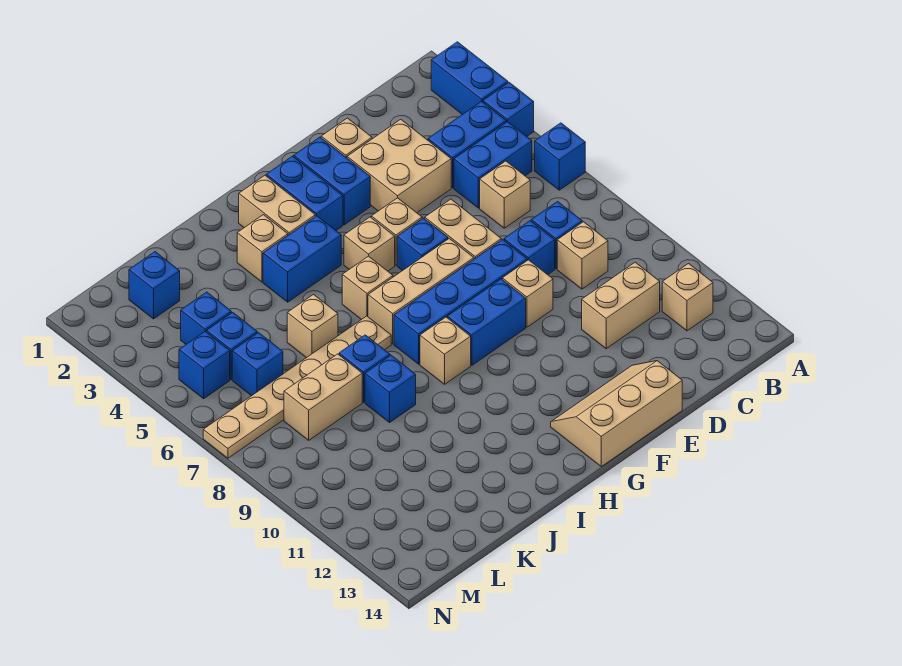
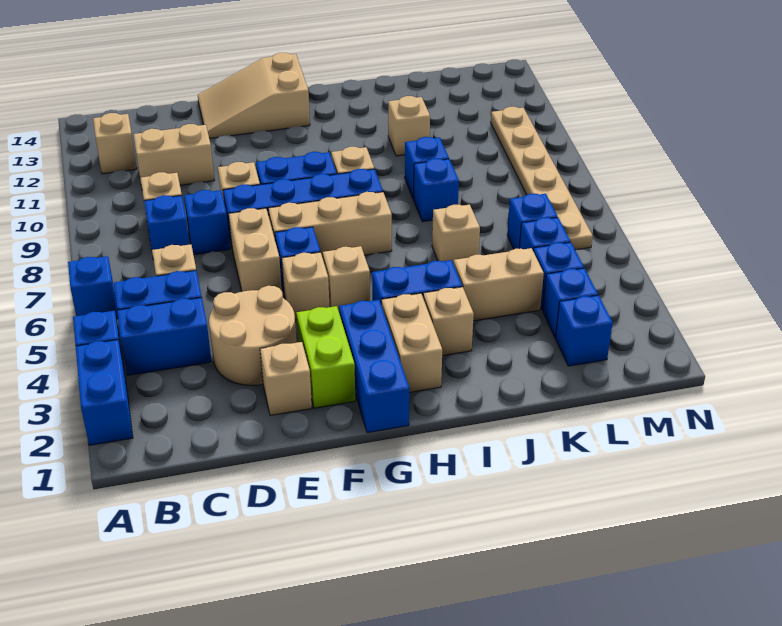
tan 2x2 brick [347,119,451,213] -> tan 2x2 round brick [209,286,296,385]
tan 2x3 slope [551,361,682,467] -> tan 2x3 slope turned to [198,53,310,139]
blue 1x2 brick [294,137,370,225] -> lime 1x2 brick [296,306,355,408]
blue 1x2 brick [266,156,343,230] -> blue 1x3 brick [339,300,409,433]
tan 1x1 brick [342,256,393,320] -> tan 1x1 brick moved to [388,96,430,156]
tan 1x6 plate [203,316,391,458] -> tan 1x6 plate turned to [491,107,593,250]
tan 1x2 brick [284,354,362,440] -> tan 1x2 brick moved to [454,248,544,321]
blue 1x1 brick [179,331,230,399] -> blue 1x1 brick moved to [543,268,598,337]

